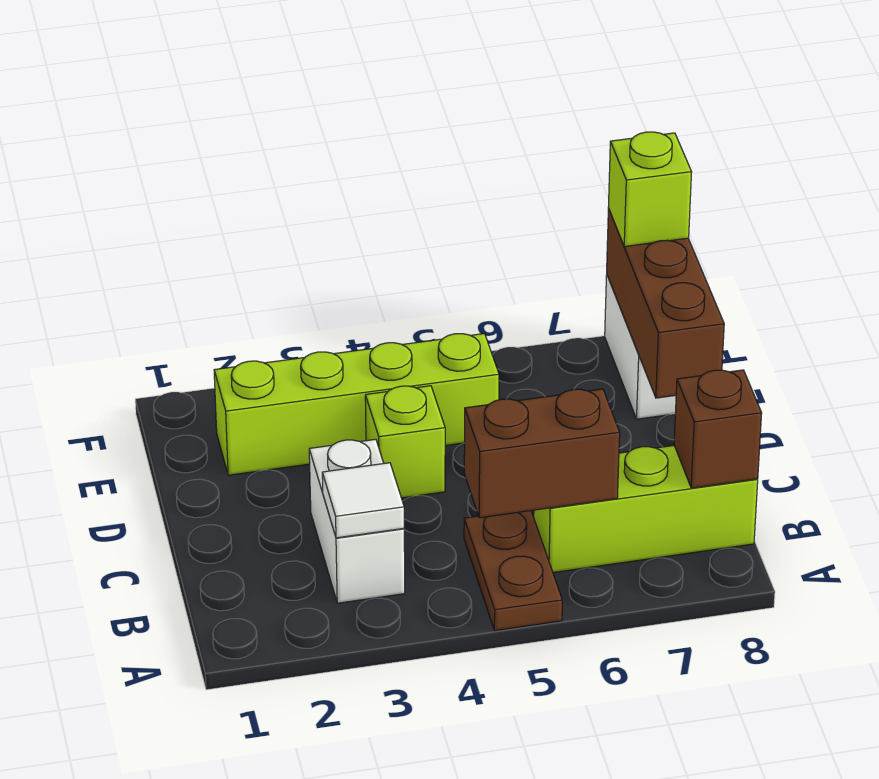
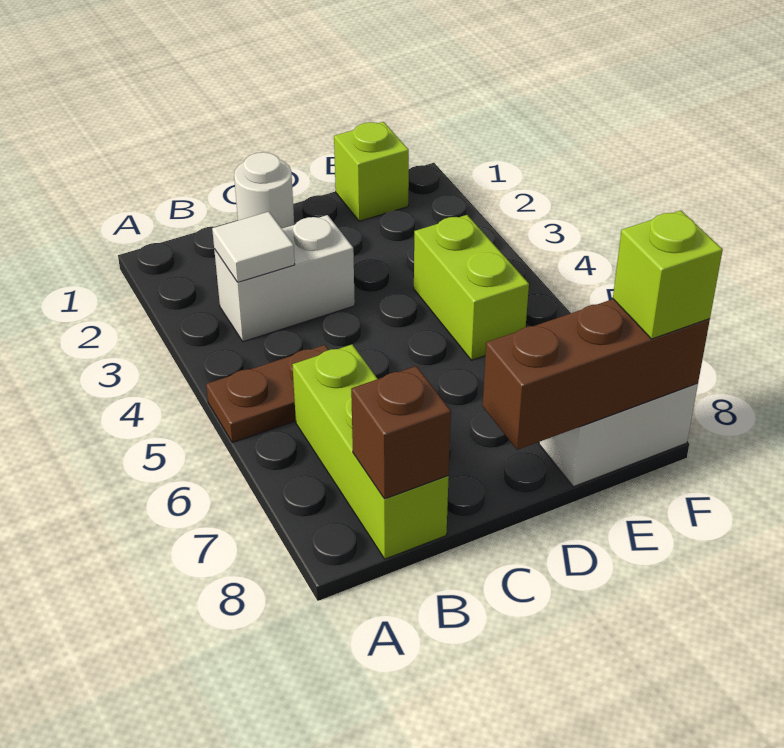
brown 1x2 brick [464,389,620,518] -> none
none -> white 1x1 round brick [234,152,294,229]
lime 1x1 brick [365,386,445,498] -> lime 1x1 brick moved to [334,122,409,221]
lime 1x4 brick [214,334,499,475] -> lime 1x2 brick [414,215,529,360]

